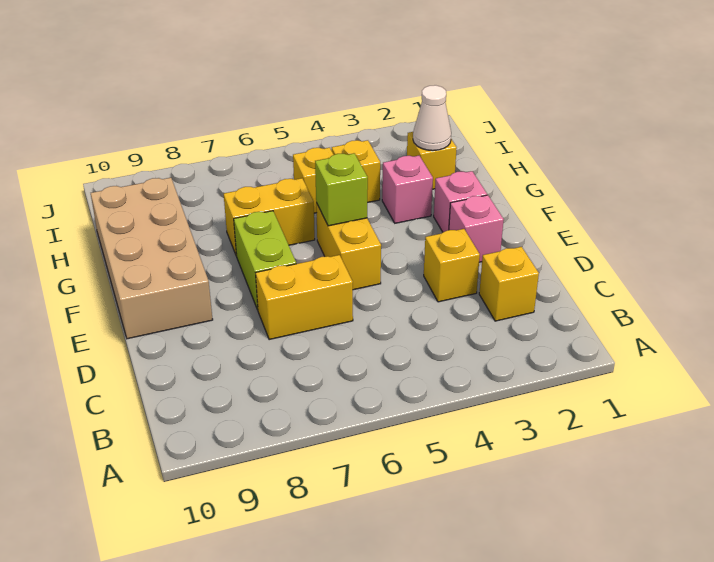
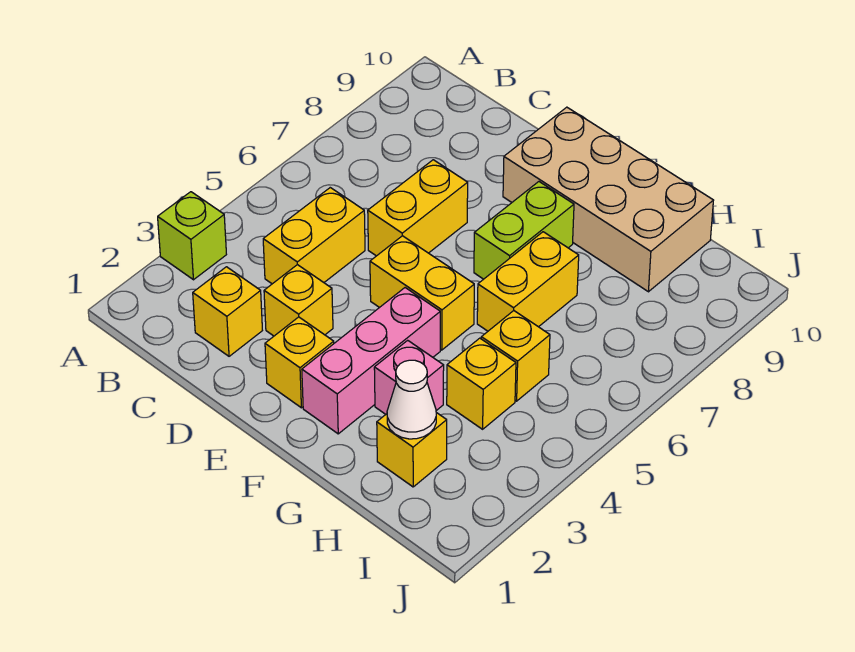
none -> yellow 1x2 brick [263,188,365,284]
pink 1x1 brick [449,195,504,262] -> yellow 1x1 brick [265,317,334,408]
lime 1x2 brick [234,211,296,310] -> lime 1x2 brick turned to [474,182,574,279]
pink 1x1 brick [434,171,487,232] -> pink 1x3 brick [302,288,440,434]
lime 1x1 brick [315,153,368,226] -> lime 1x1 brick moved to [158,192,226,280]

